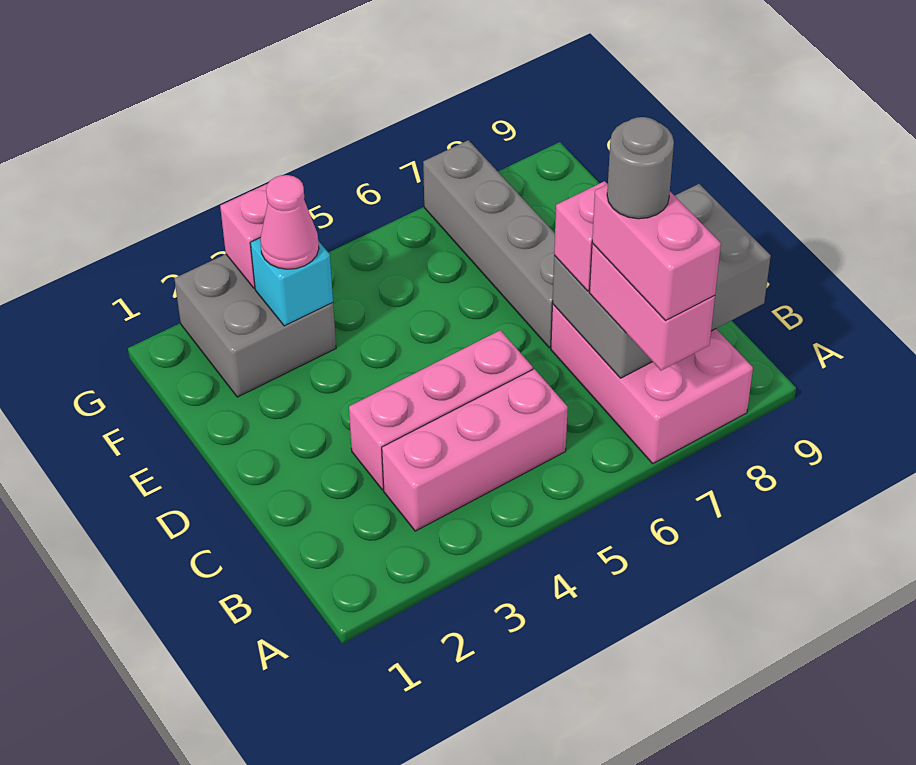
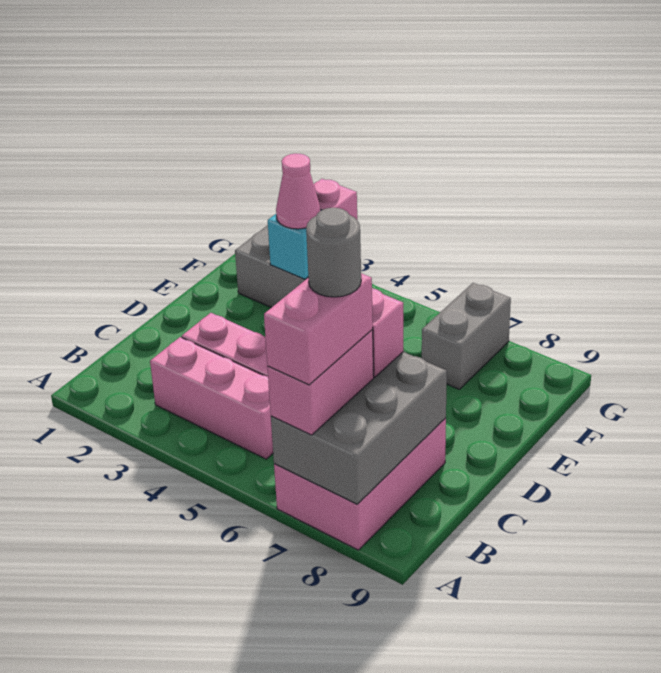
grey 2x3 brick [552,184,771,378] -> grey 2x3 brick turned to [271,352,447,504]
grey 1x4 brick [423,140,555,348] -> grey 1x2 brick [422,283,511,389]

